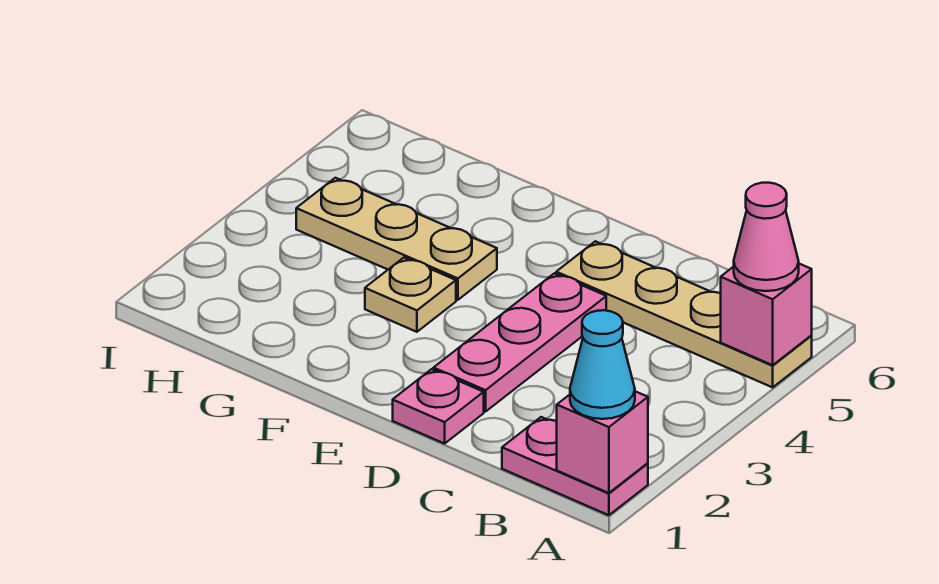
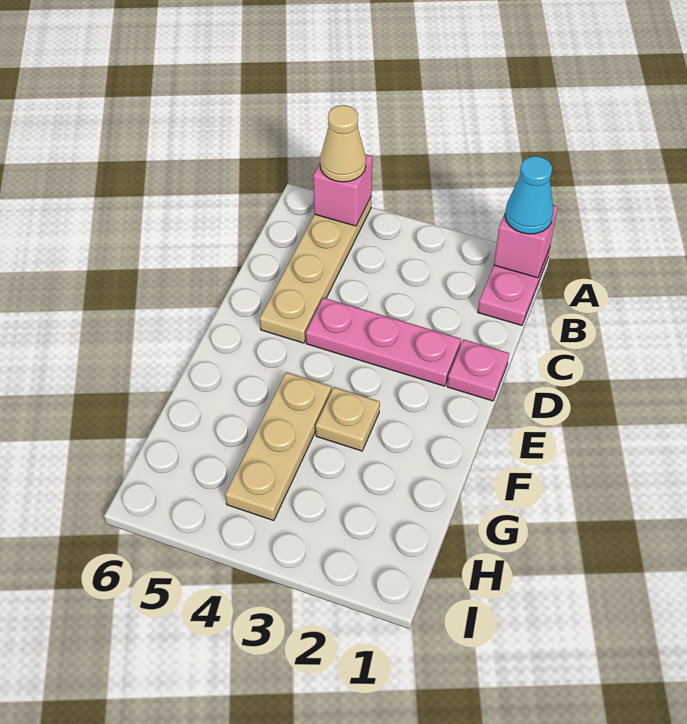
pink 1x1 cone [734,183,799,291] -> tan 1x1 cone [320,105,366,182]

